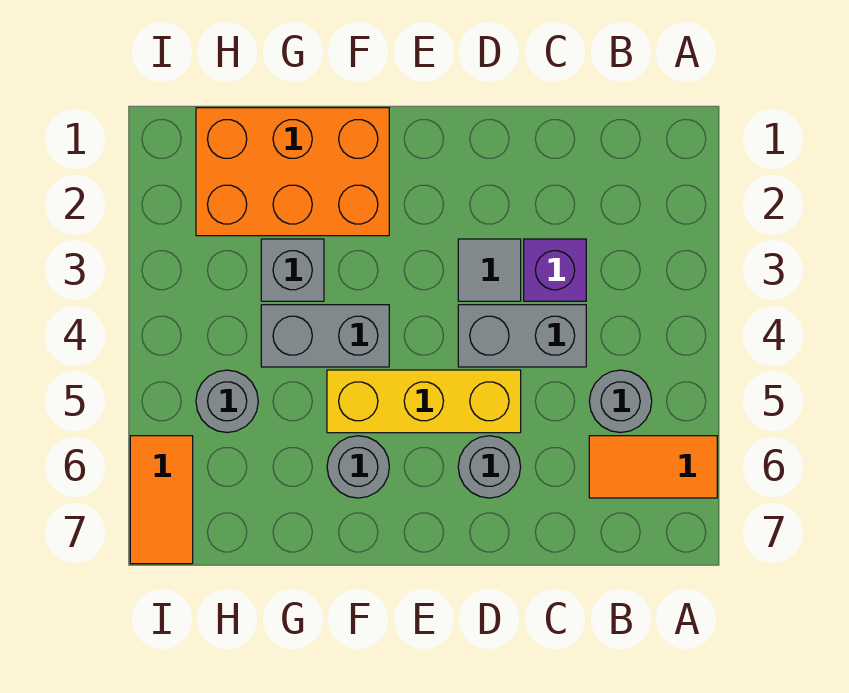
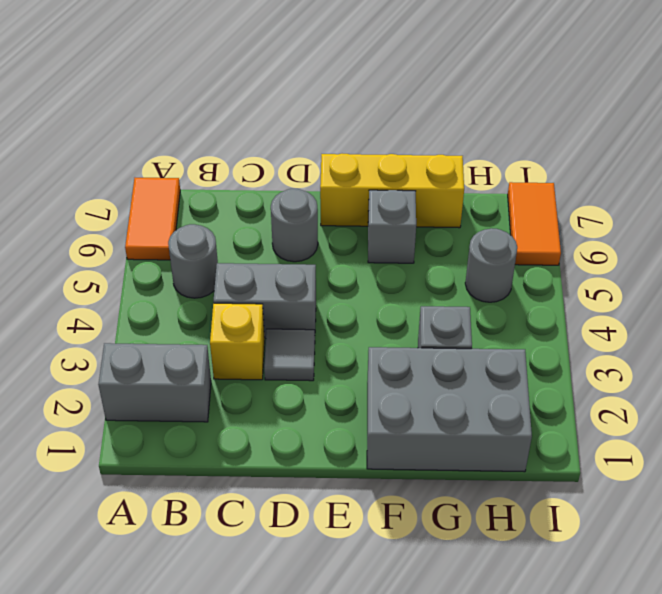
orange 1x2 tile [589,436,717,498] -> orange 1x2 tile turned to [125,178,180,260]
purple 1x1 brick [524,239,586,301] -> yellow 1x1 brick [210,303,265,380]
yellow 1x3 brick [327,370,521,433] -> yellow 1x3 brick moved to [320,154,464,228]
orange 2x3 brick [196,108,389,236] -> grey 2x3 brick [367,347,532,472]
grey 1x2 brick [261,305,389,367] -> grey 1x2 brick moved to [98,343,211,422]
grey 1x1 round brick [327,436,389,498] -> grey 1x1 brick [368,190,416,263]

